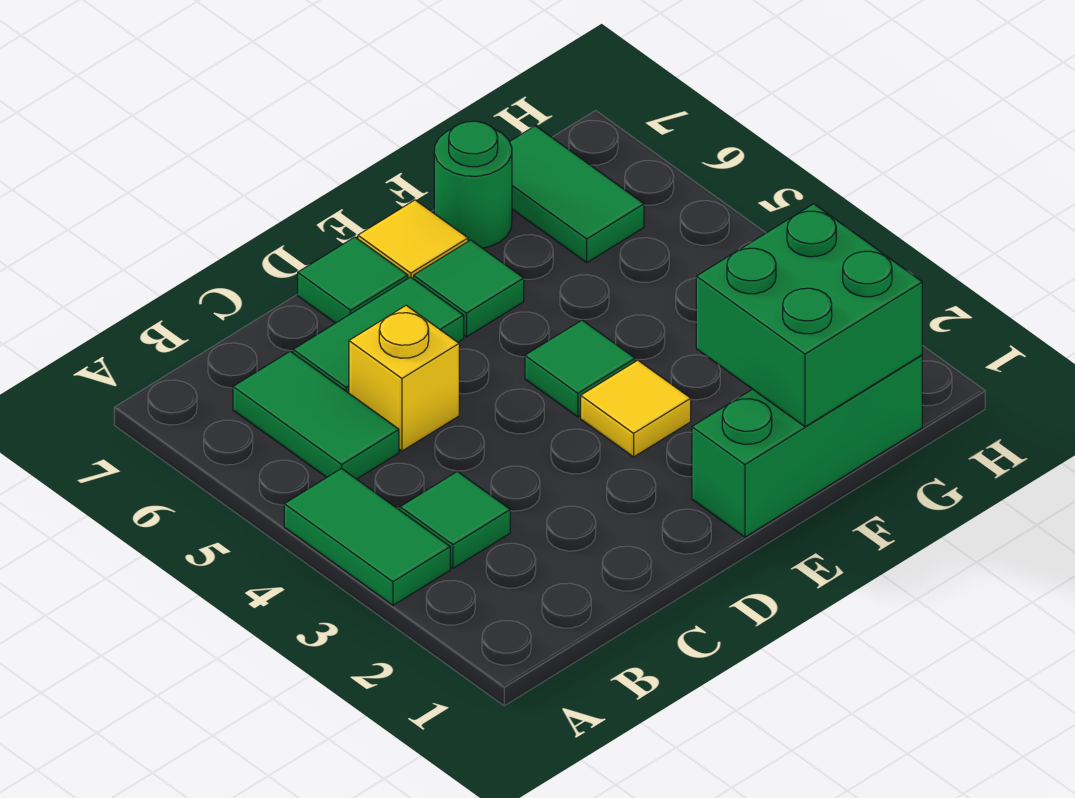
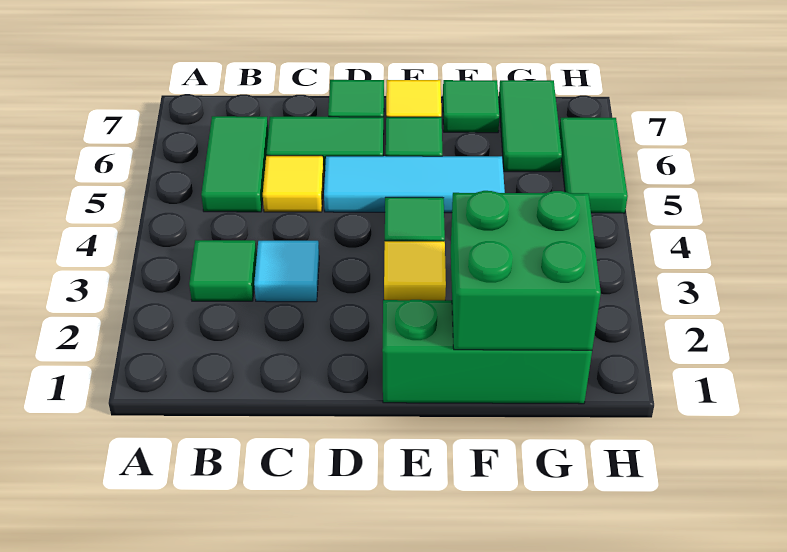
green 1x2 tile [284,468,450,605] -> green 1x2 tile moved to [559,118,628,213]
none -> cyan 1x1 tile [254,241,319,302]
yellow 1x1 brick [349,305,459,451] -> yellow 1x1 tile [263,156,324,212]
none -> cyan 1x3 tile [324,156,505,213]
green 1x1 round brick [434,121,512,248] -> green 1x1 tile [443,80,500,133]

